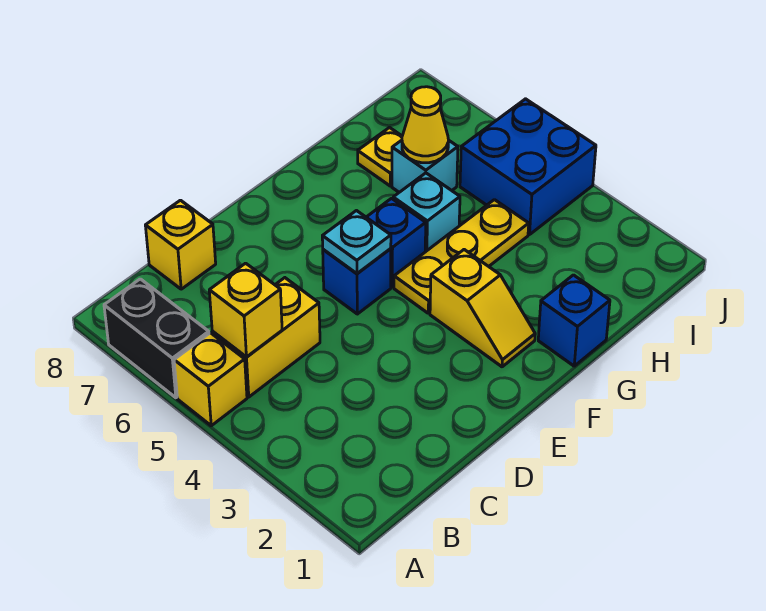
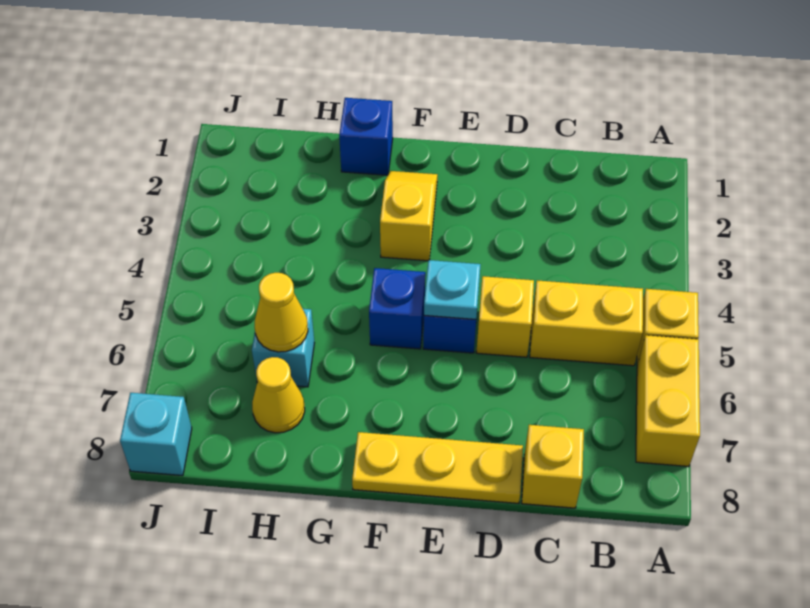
black 1x2 brick [104,279,209,398] -> yellow 1x2 brick [636,335,700,467]
yellow 1x1 brick [209,263,282,357] -> yellow 1x1 brick moved to [476,276,534,357]
yellow 1x3 plate [394,200,529,313] -> yellow 1x3 plate moved to [352,432,523,503]
cyan 1x1 brick [393,173,460,252] -> cyan 1x1 brick moved to [120,393,192,476]
yellow 1x1 plate [358,128,402,186] -> yellow 1x1 cone [252,357,305,433]
blue 2x2 brick [460,99,596,235] -> none

